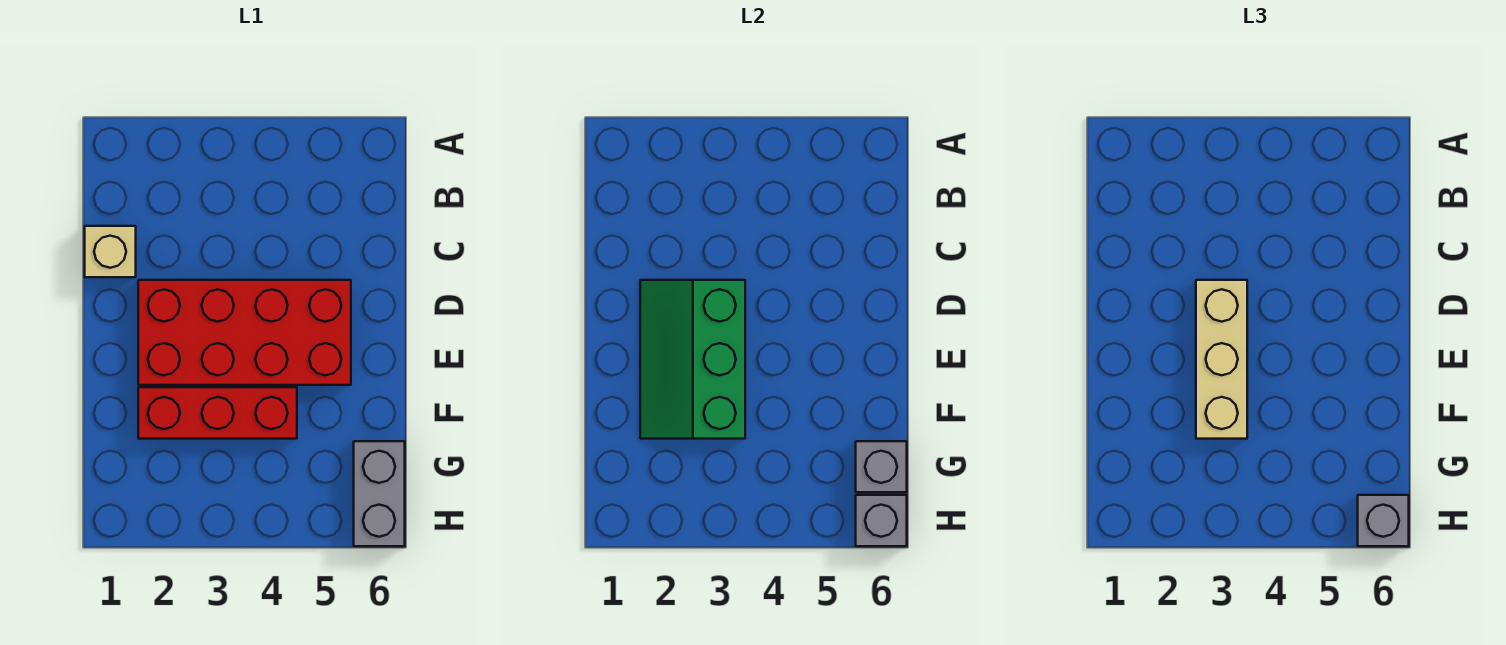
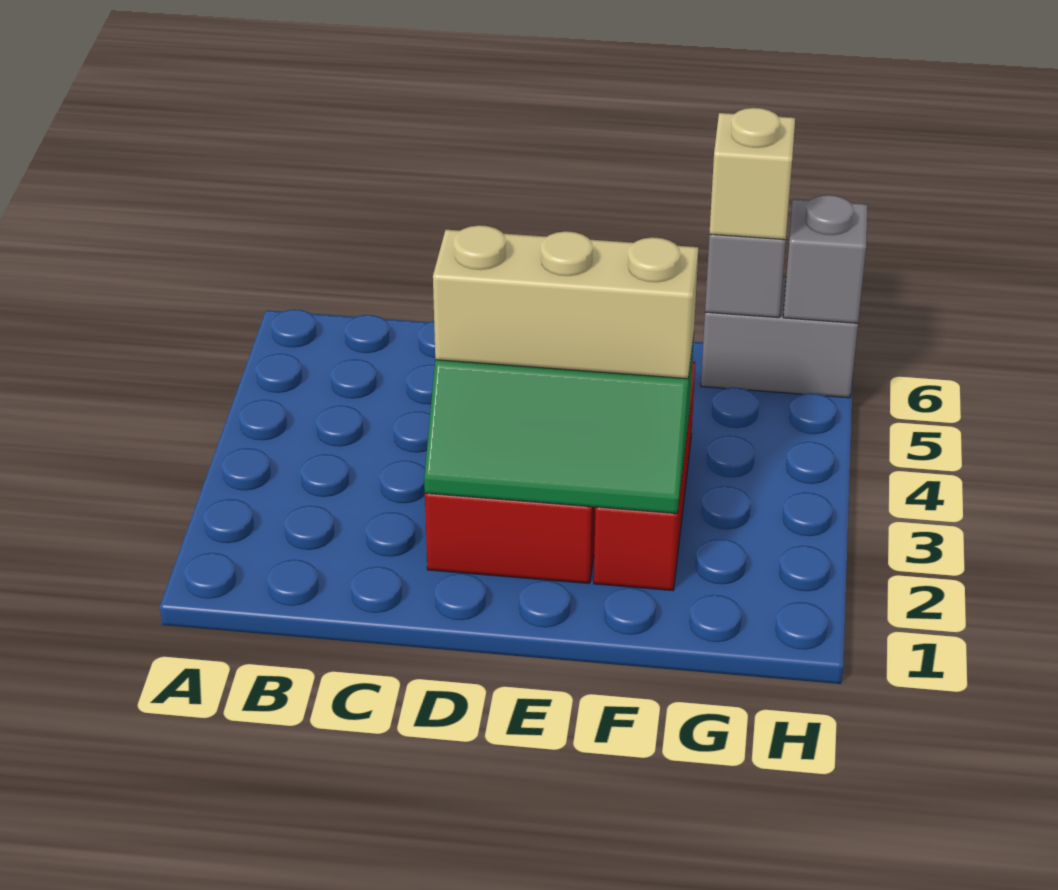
tan 1x1 brick [85,226,136,277] -> tan 1x1 brick moved to [709,108,795,240]
grey 1x1 brick [1358,495,1409,546] -> none

